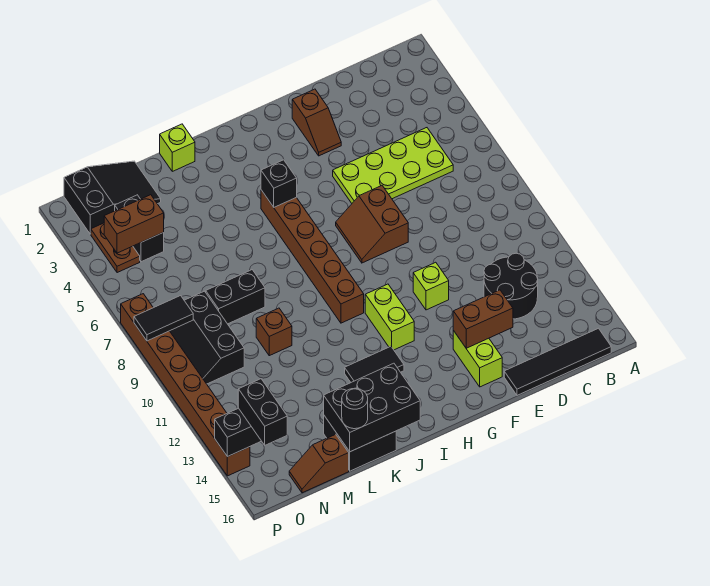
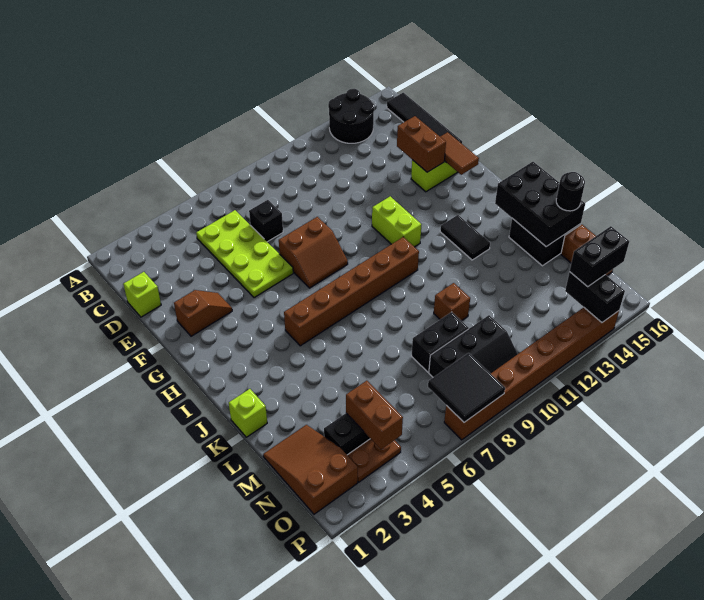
black 2x2 round brick [484,253,538,319] -> black 2x2 round brick moved to [328,89,374,143]
lime 1x1 brick [413,262,449,310] -> lime 1x1 brick moved to [123,272,161,317]
none -> brown 1x2 tile [440,132,479,175]
lime 1x2 brick [365,284,414,350] -> lime 1x2 brick turned to [372,196,421,247]
black 1x1 brick [261,160,297,207] -> black 1x1 brick moved to [249,200,283,242]
black 1x2 brick [206,270,265,324] -> black 1x2 brick turned to [412,312,469,372]
black 2x3 slope [64,161,161,234] -> brown 2x3 slope [263,425,358,514]
black 1x2 tile [134,296,193,341] -> black 2x2 tile [428,353,505,422]

